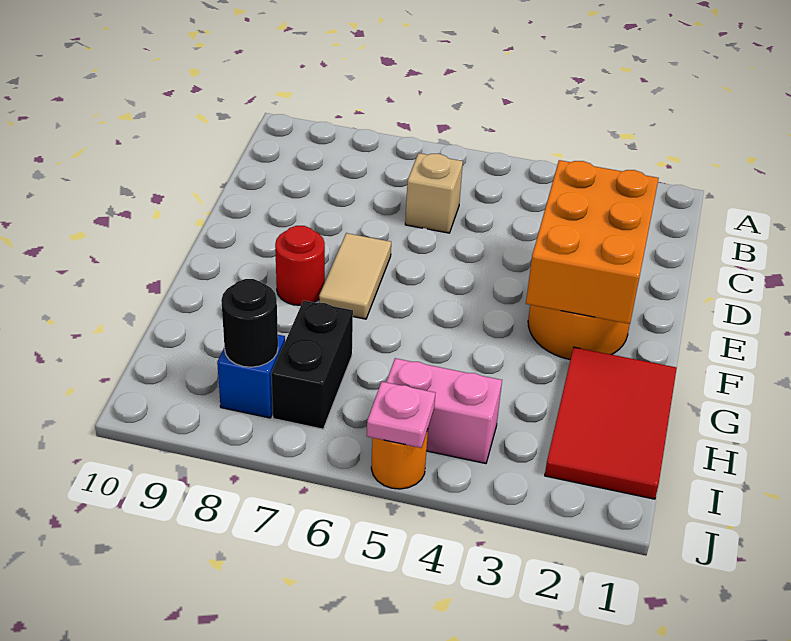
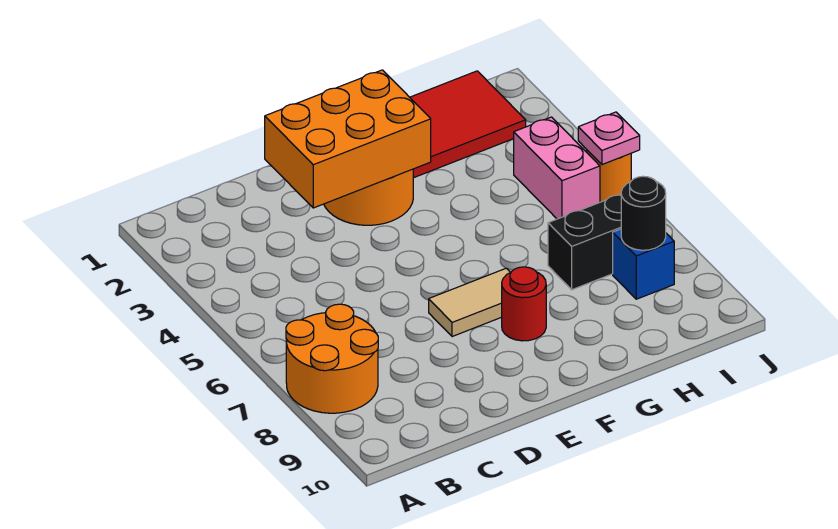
none -> orange 2x2 round brick [286,304,378,413]
tan 1x1 brick [405,153,463,233] -> none

